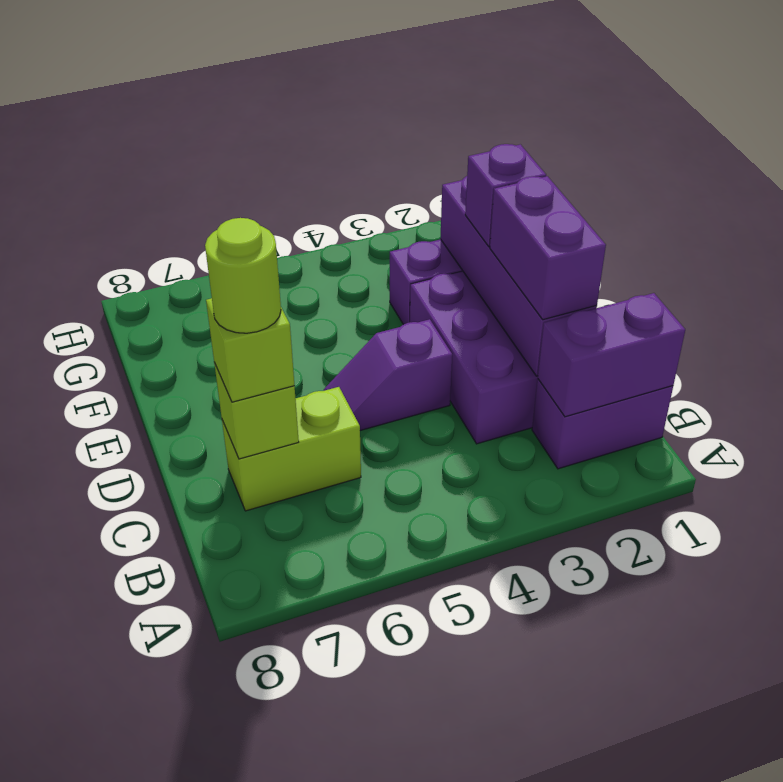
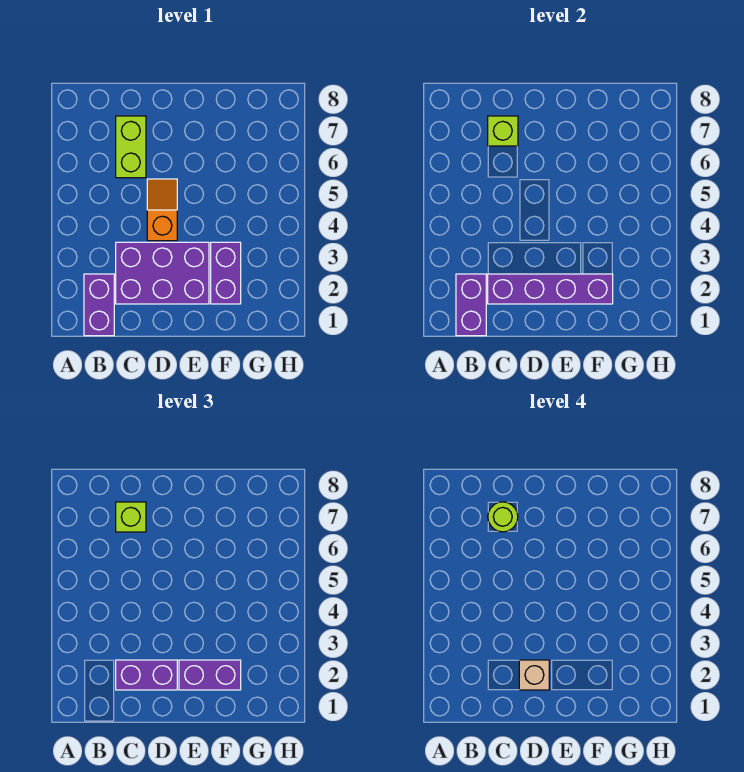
none -> tan 1x1 brick [519,660,549,690]
purple 1x2 slope [324,319,452,431] -> orange 1x2 slope [147,179,177,241]
purple 1x1 brick [465,144,546,247] -> purple 1x2 brick [179,660,241,690]

